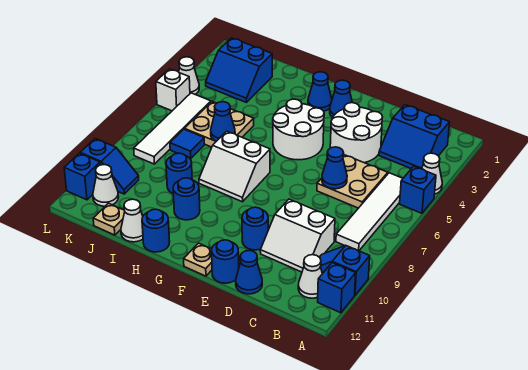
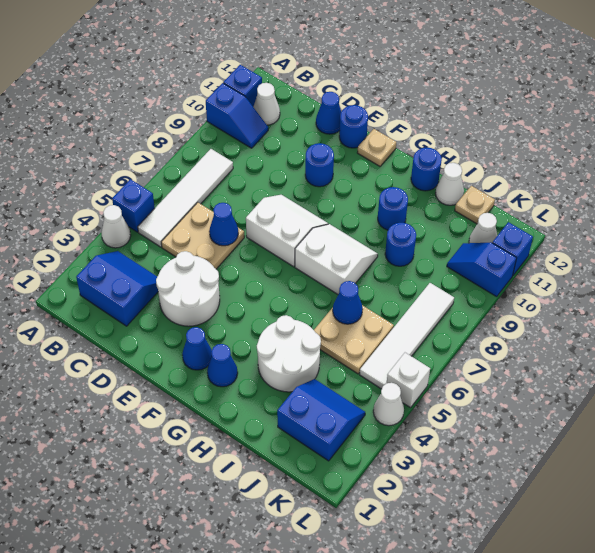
white 2x2 slope [260,199,335,272] -> white 2x2 slope moved to [246,195,328,267]
white 2x2 round brick [273,99,324,160] -> white 2x2 round brick moved to [257,315,321,392]
blue 1x1 tile [170,129,204,159] -> none

